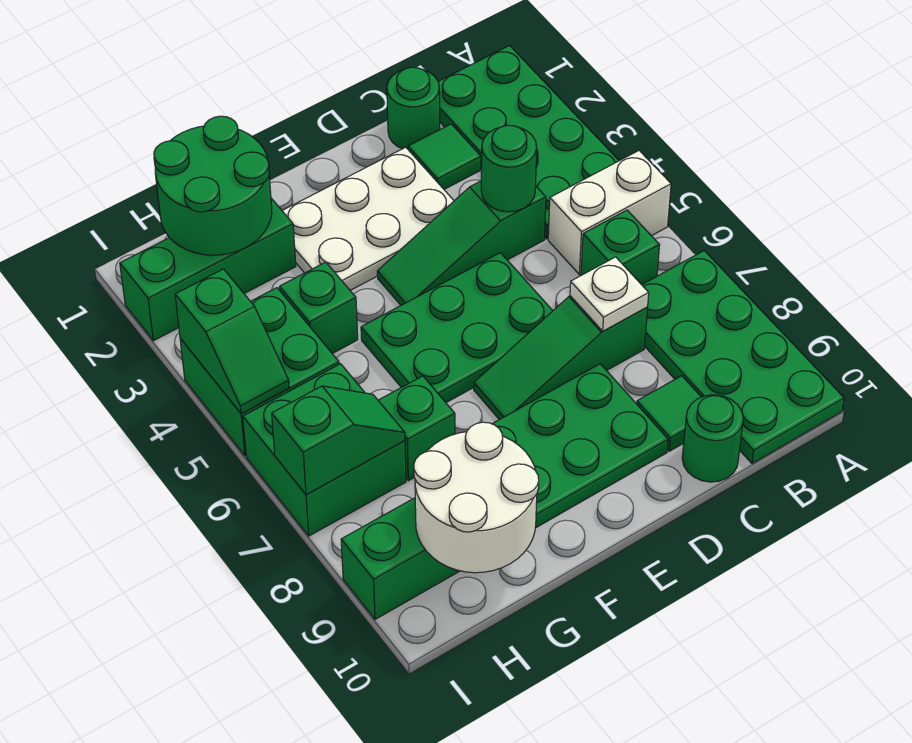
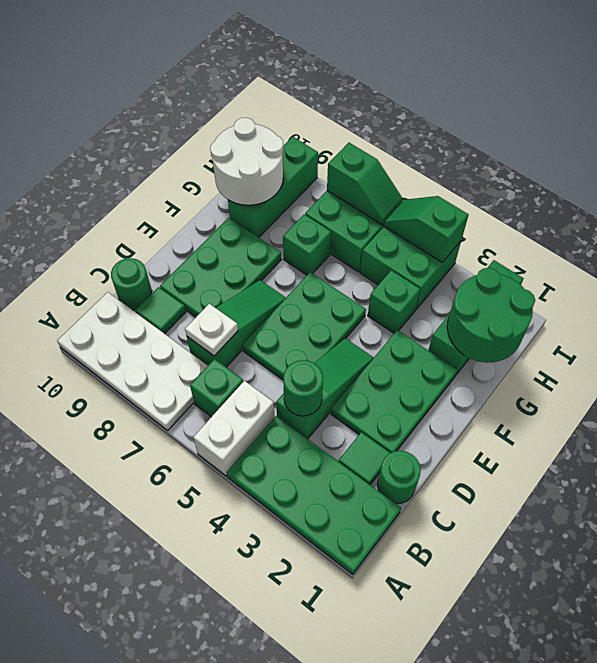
green 2x4 plate [642,251,844,463] -> white 2x4 plate [57,292,208,430]
white 2x3 plate [282,147,454,290] -> green 2x3 plate [331,330,457,453]
green 1x2 slope [272,386,405,495] -> green 1x2 slope turned to [327,143,403,225]

